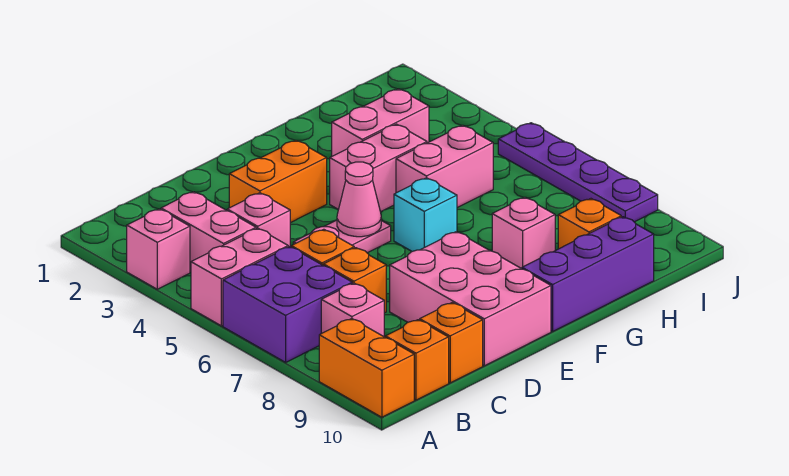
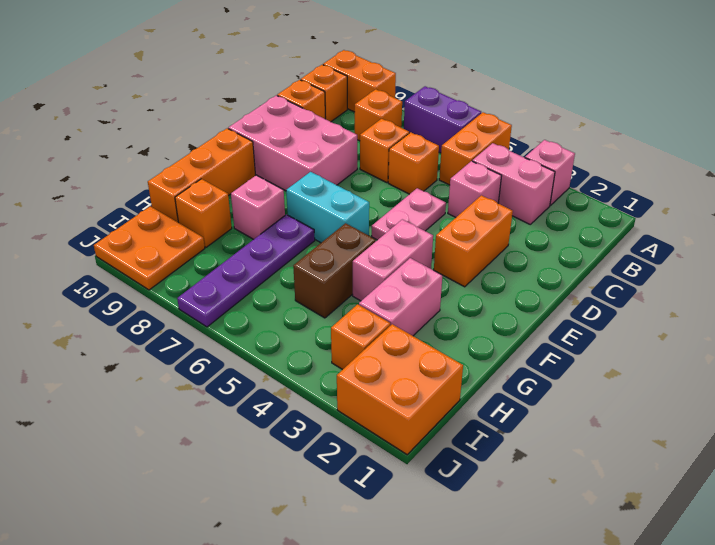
pink 1x2 brick [191,228,288,326] -> orange 1x2 brick [439,112,512,185]
purple 2x2 brick [223,247,352,362] -> purple 1x2 brick [404,86,481,153]
pink 1x1 brick [321,283,384,337] -> orange 1x1 brick [355,89,402,141]
pink 1x1 cone [337,162,381,237] -> none
cyan 1x1 brick [394,178,457,251] -> cyan 1x2 brick [286,172,369,243]
purple 1x3 brick [522,217,654,331] -> orange 1x3 brick [148,128,255,223]
pink 1x2 brick [396,125,493,208] -> brown 1x2 brick [293,223,376,318]
none -> orange 2x2 brick [337,324,463,455]
none -> orange 1x1 brick [331,304,390,370]
none -> orange 2x2 plate [94,206,205,290]
purple 1x4 plate [498,123,658,222] -> purple 1x4 plate turned to [177,214,315,327]

